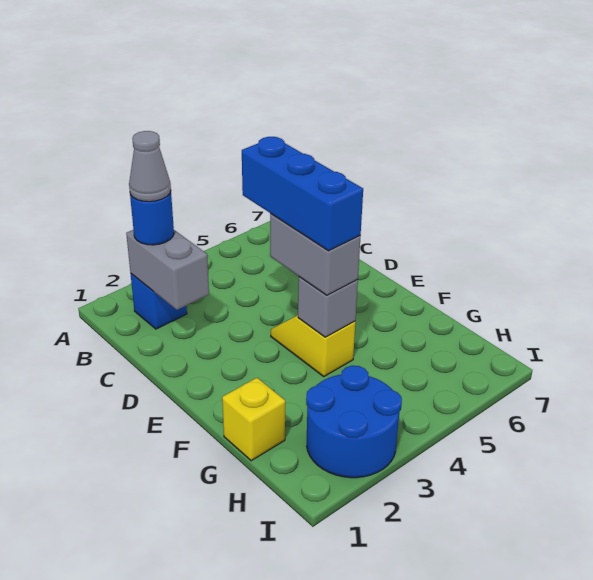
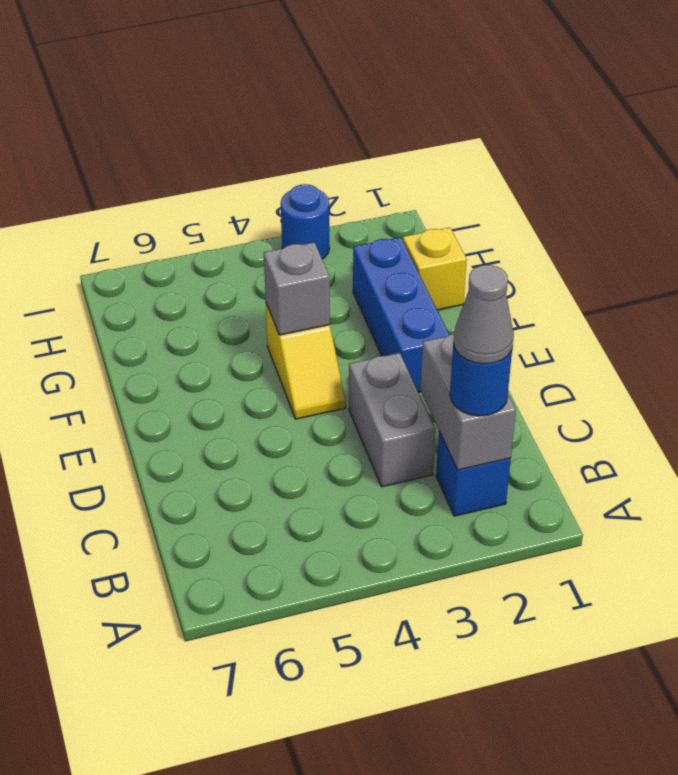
blue 1x3 brick [242,137,363,251] -> blue 1x3 brick moved to [353,237,449,392]
grey 1x2 brick [270,214,361,295] -> grey 1x2 brick moved to [349,353,435,487]
blue 2x2 round brick [306,366,402,478] -> blue 1x1 round brick [281,184,329,259]

